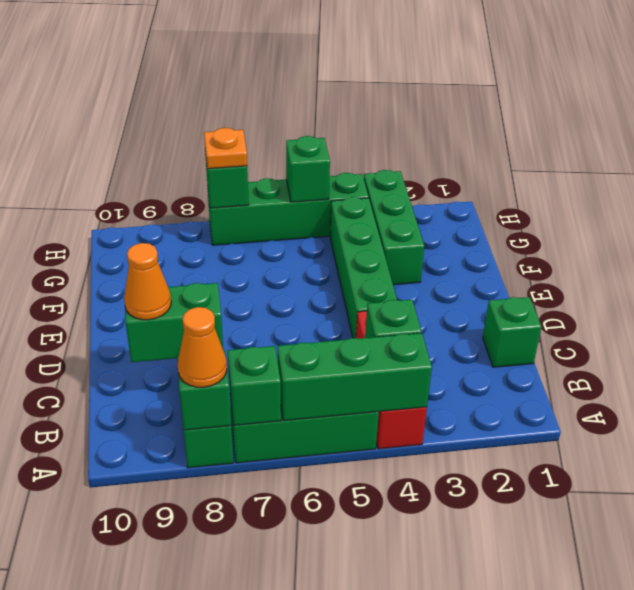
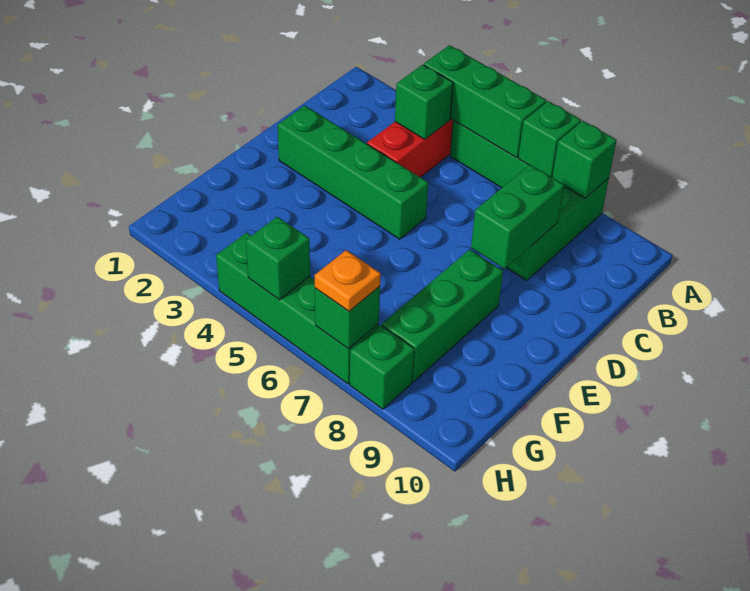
orange 1x1 cone [178,307,227,387] -> none
green 1x1 brick [483,297,542,367] -> green 1x1 brick moved to [350,325,414,409]
green 1x2 brick [125,283,223,362] -> green 1x2 brick turned to [471,165,564,269]
orange 1x1 cone [124,243,171,320] -> none
green 1x4 brick [330,197,397,338] -> green 1x4 brick turned to [278,105,428,239]
green 1x3 brick [364,170,424,285] -> green 1x3 brick moved to [382,249,503,382]

